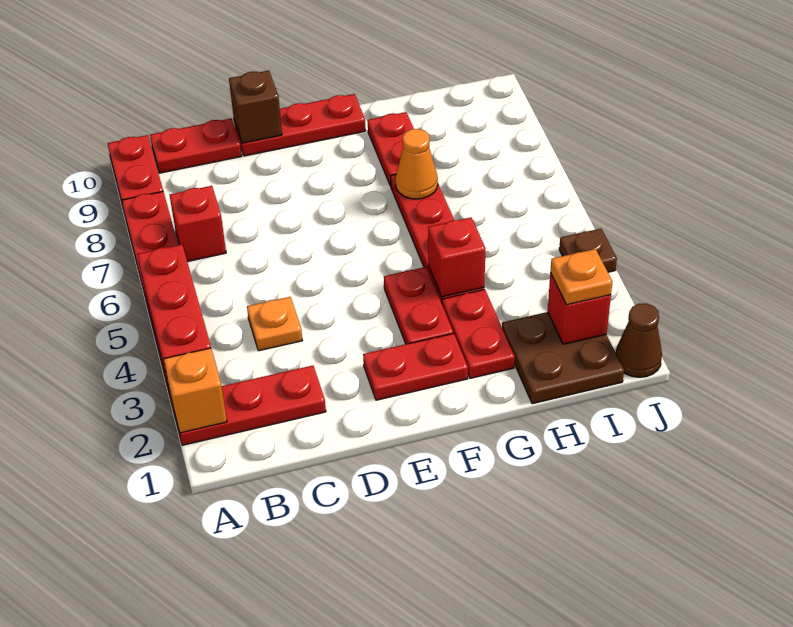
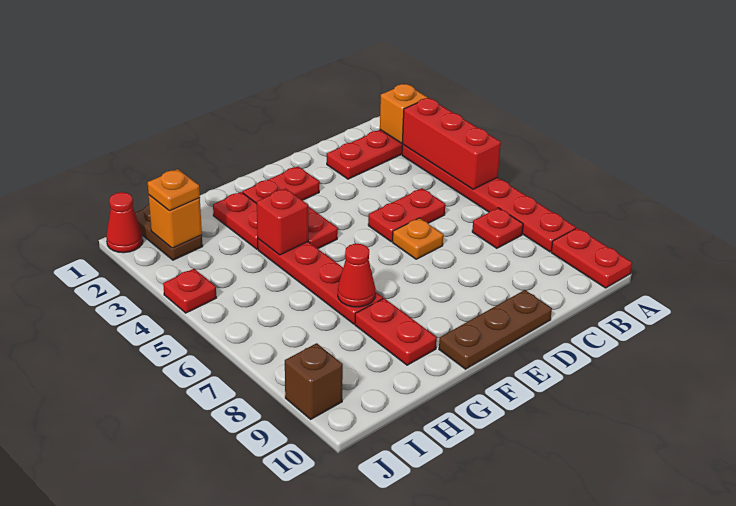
red 1x1 brick [170,186,226,262] -> red 1x1 plate [472,208,523,248]
red 1x2 plate [150,118,242,173] -> red 1x2 plate moved to [368,188,445,242]
orange 1x1 plate [247,297,302,351] -> orange 1x1 plate moved to [393,218,443,259]
red 1x3 plate [234,94,366,156] -> brown 1x3 plate [439,290,552,369]
brown 1x1 brick [229,71,282,143] -> brown 1x1 brick moved to [285,343,343,419]
orange 1x1 cone [395,129,438,199] -> red 1x1 cone [338,244,375,307]
brown 2x2 plate [502,312,624,404] -> brown 1x2 plate [135,205,203,260]
red 1x1 brick [548,273,611,344] -> orange 1x1 brick [149,195,202,248]
brown 1x1 cone [616,304,662,377] -> red 1x1 cone [106,192,143,253]
brown 1x1 plate [559,229,617,272] -> red 1x1 plate [163,269,216,313]

